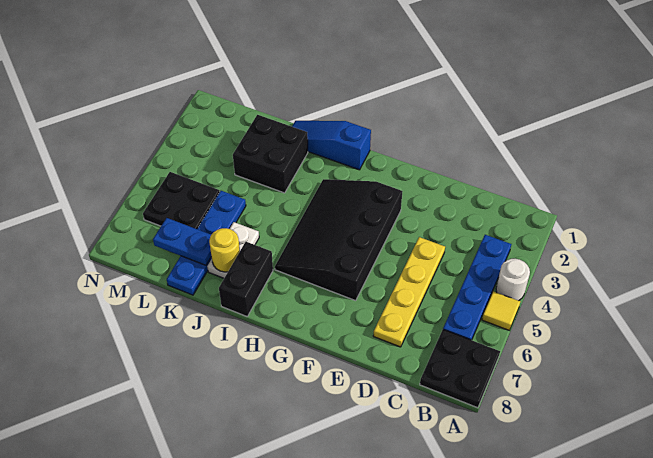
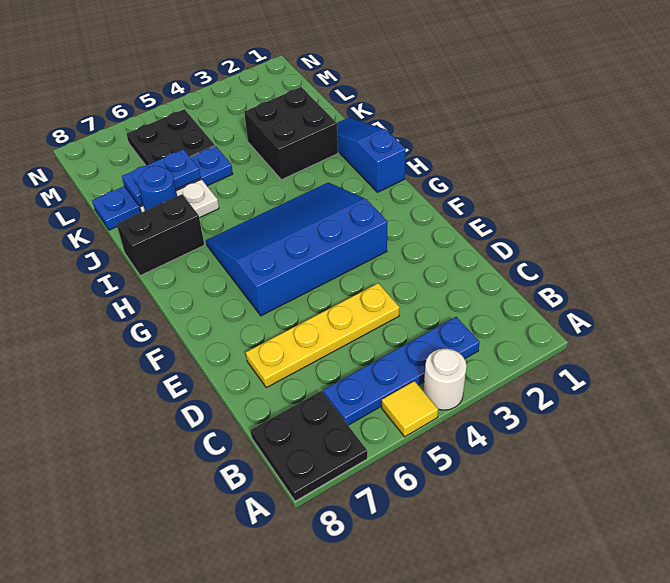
black 3x4 slope [275,179,402,301] -> blue 3x4 slope [206,182,388,316]
yellow 1x1 round brick [209,228,240,272] -> blue 1x1 round brick [138,166,177,211]
blue 1x2 plate [153,218,211,265] -> blue 1x2 plate turned to [122,149,201,206]

